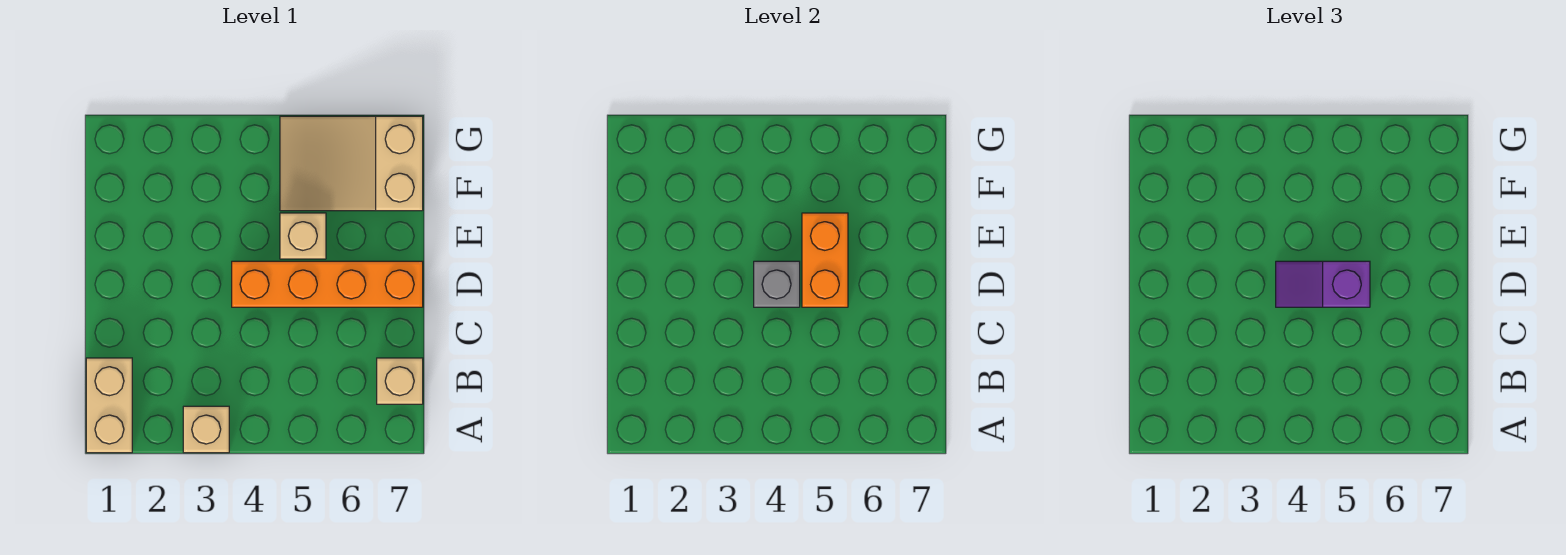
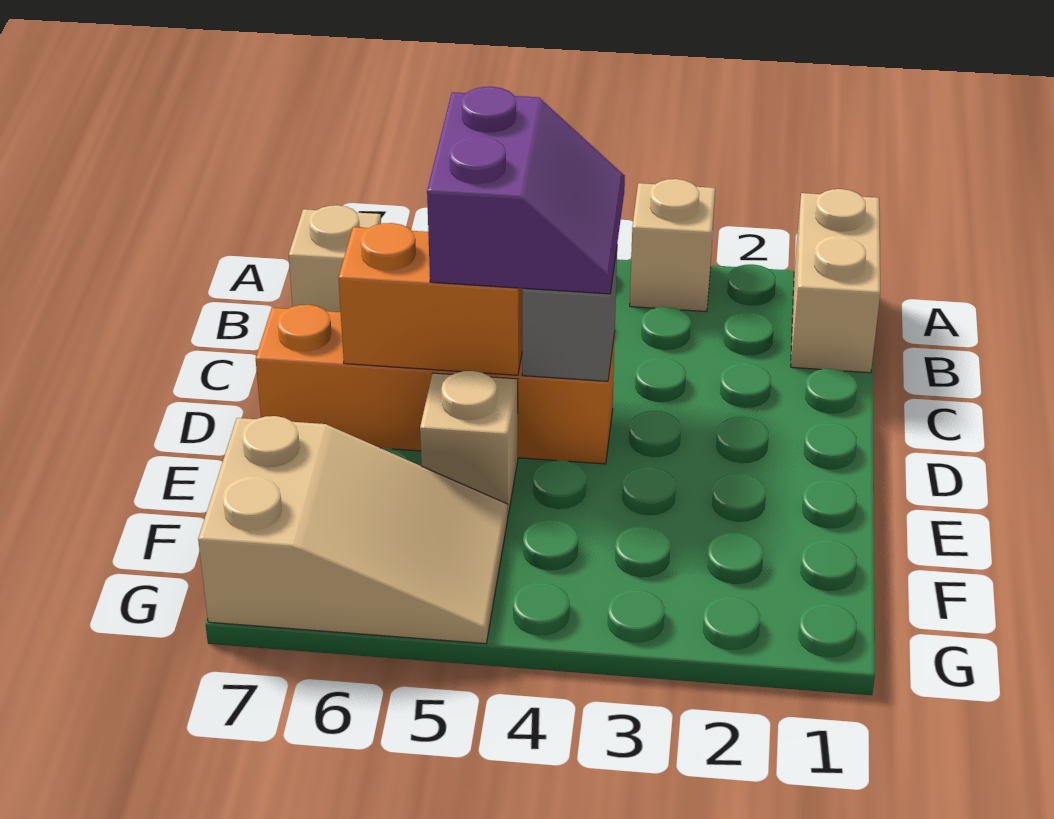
purple 1x2 slope [1276,261,1370,307] -> purple 2x2 slope [427,87,625,294]
orange 1x2 brick [802,213,848,307] -> orange 1x2 brick turned to [338,223,522,375]

